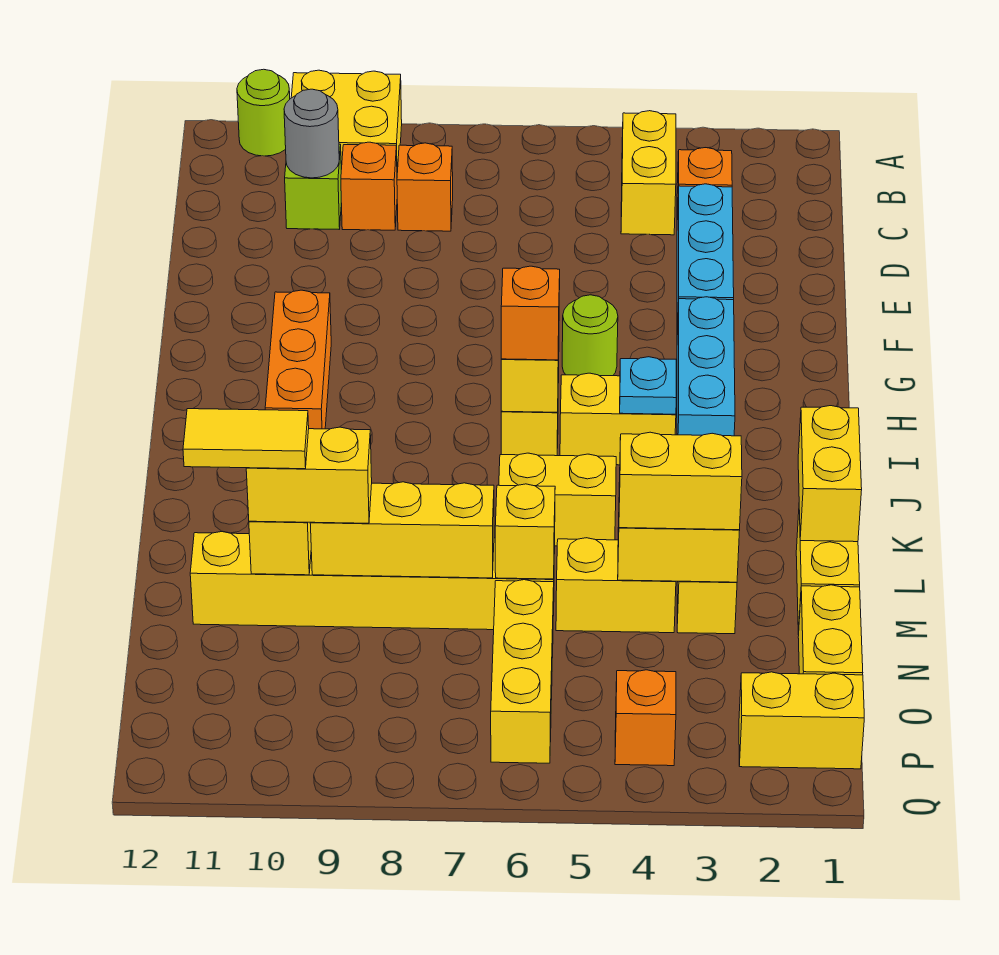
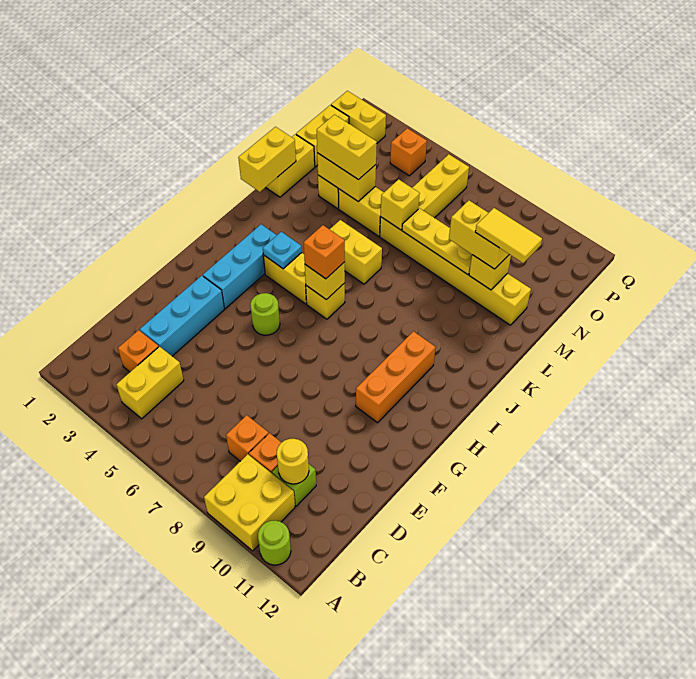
grey 1x1 round brick [284,89,339,178] -> yellow 1x1 round brick [277,439,309,484]
yellow 1x3 brick [310,482,494,578] -> yellow 1x3 plate [402,208,472,275]

